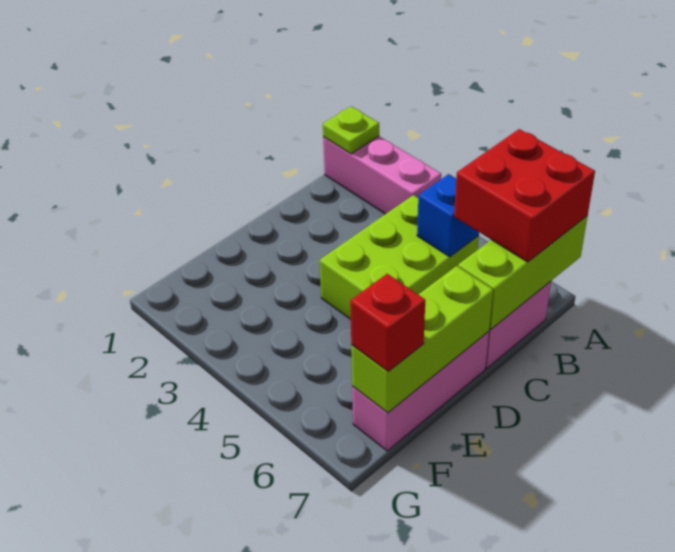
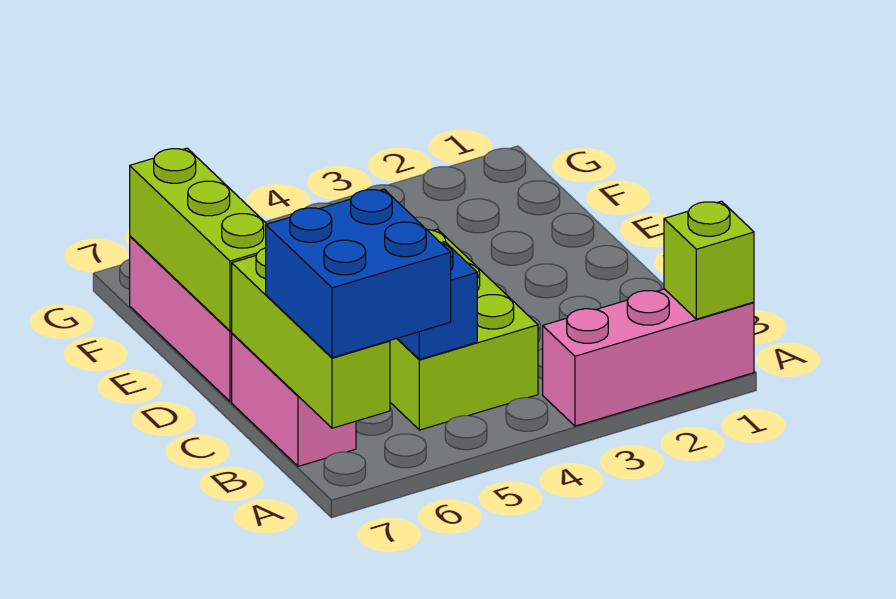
lime 1x1 plate [323,106,379,154] -> lime 1x1 brick [664,201,754,319]
red 2x2 brick [454,129,595,262] -> blue 2x2 brick [266,189,451,358]
red 1x1 brick [350,274,425,371] -> none

